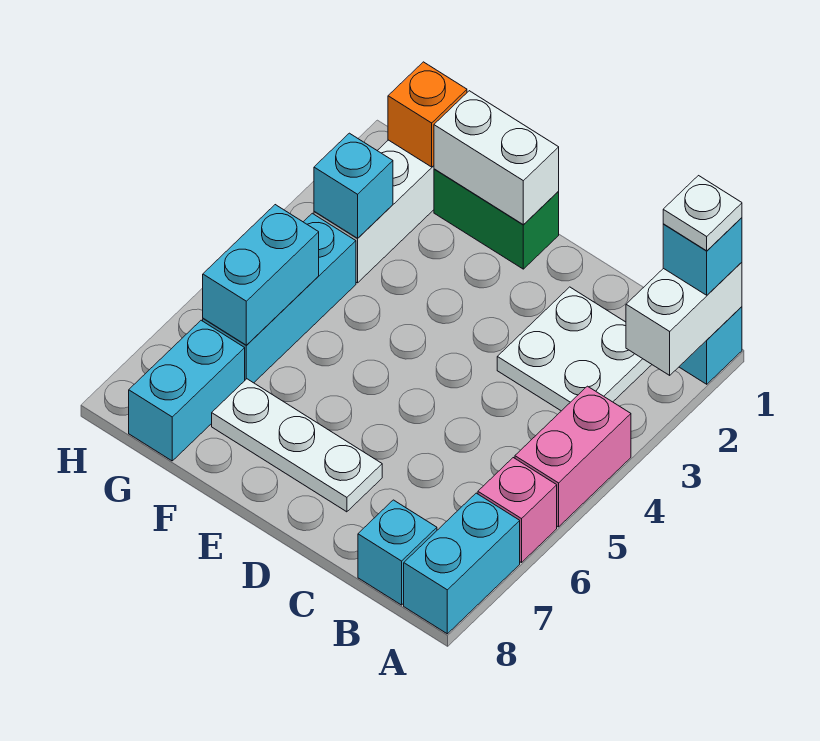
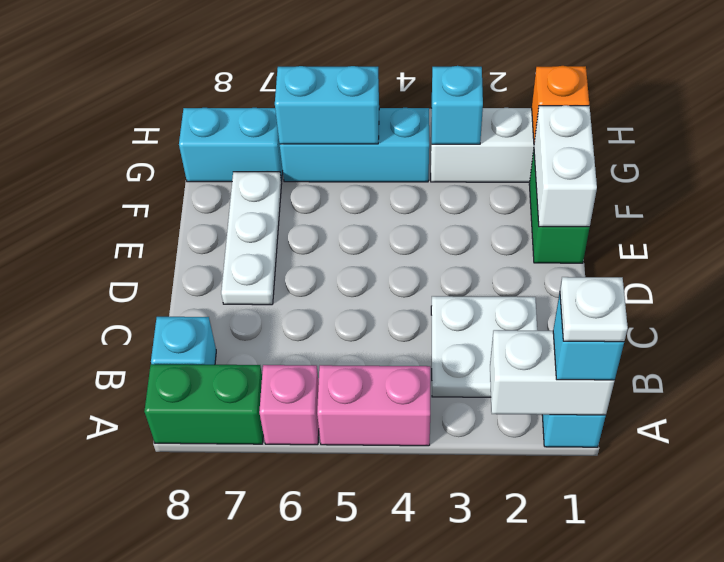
cyan 1x2 brick [404,493,520,634] -> green 1x2 brick [144,364,263,444]

